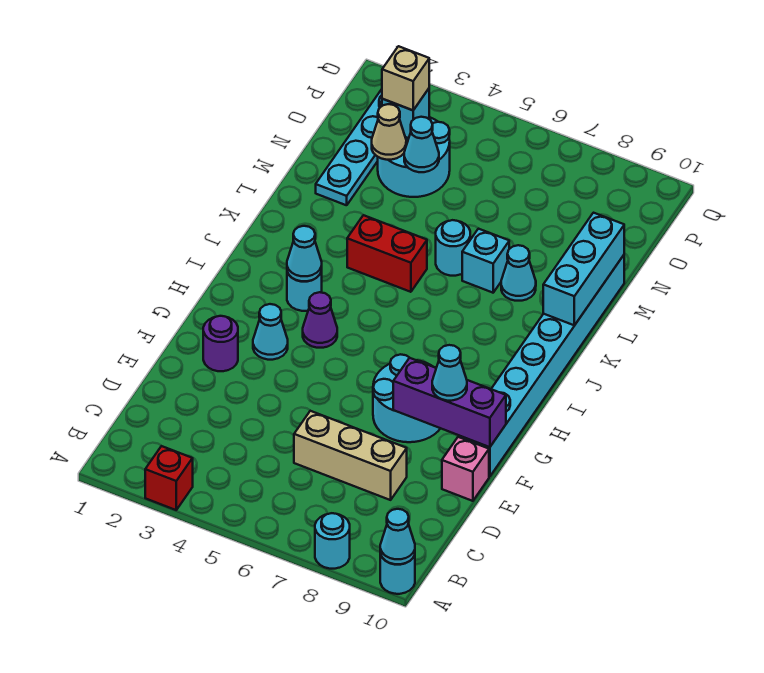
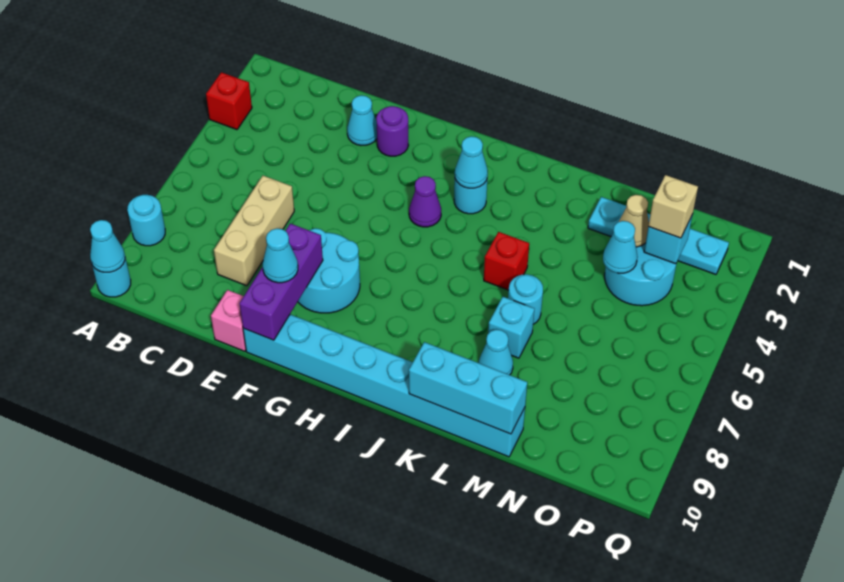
cyan 1x1 cone [253,304,288,360] -> cyan 1x1 cone moved to [347,95,377,145]
red 1x2 brick [347,215,427,292] -> red 1x1 brick [484,232,529,290]

